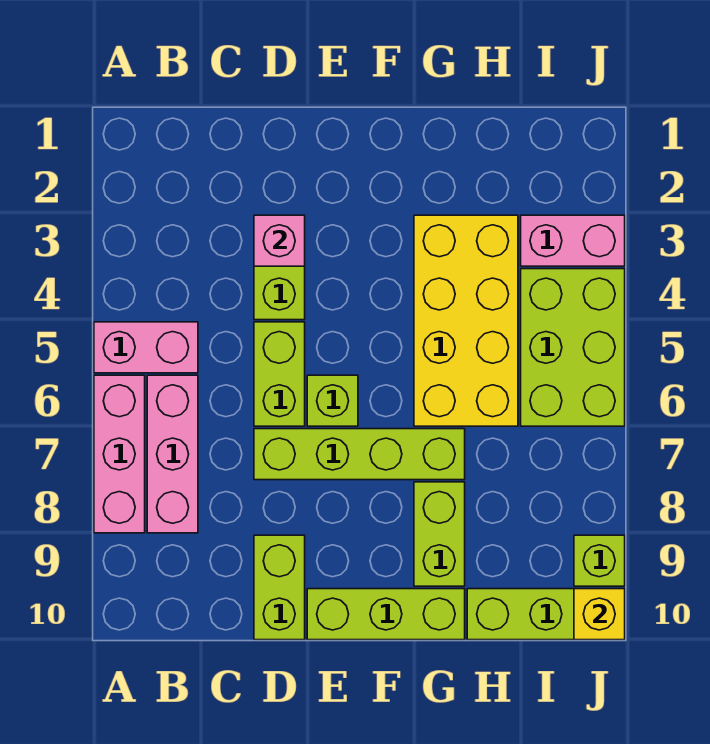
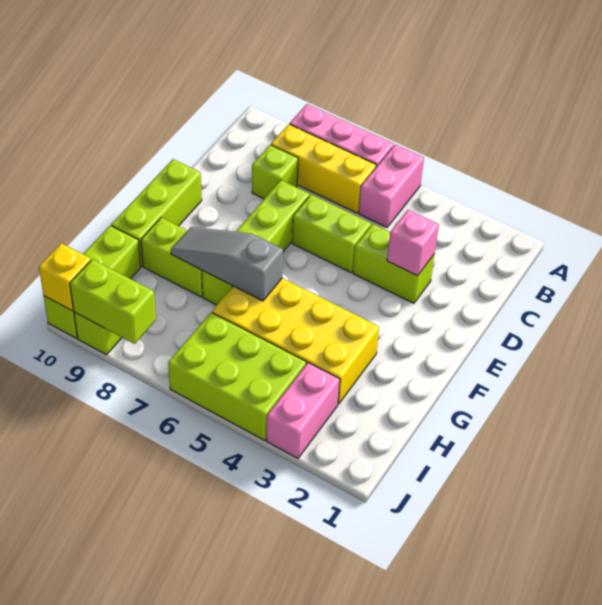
pink 1x3 brick [147,375,198,533] -> yellow 1x3 brick [271,124,376,213]
lime 1x2 brick [254,535,305,640] -> lime 1x2 brick moved to [70,259,156,344]
lime 1x1 brick [307,375,358,426] -> lime 1x1 brick moved to [252,145,298,199]
none -> grey 1x3 slope [171,227,283,301]

